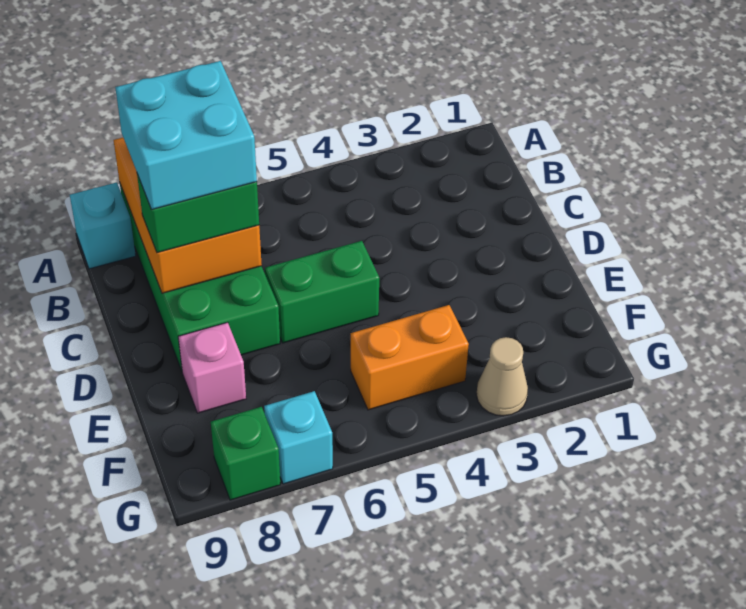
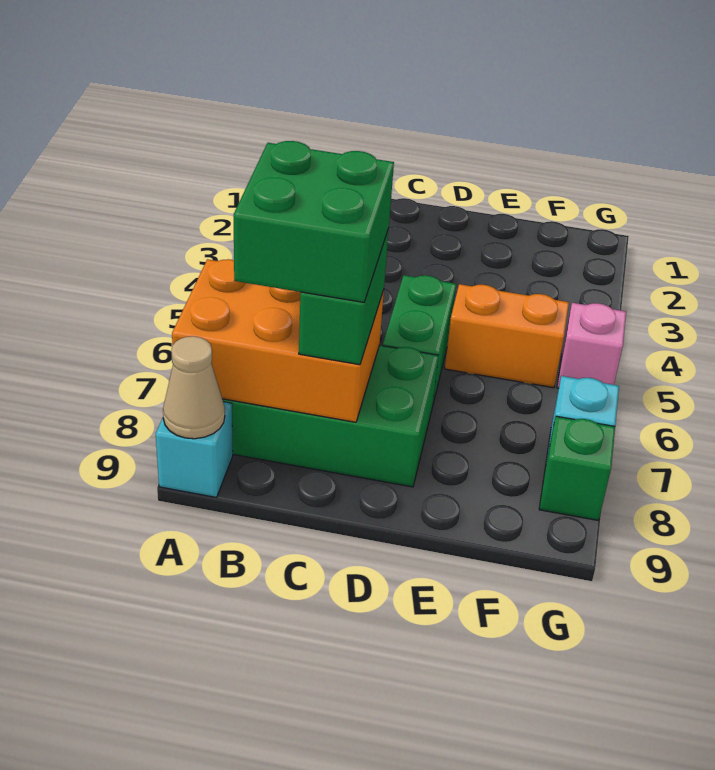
cyan 2x2 brick [115,61,257,210] -> green 2x2 brick [234,141,394,302]
pink 1x1 brick [178,322,246,413] -> pink 1x1 brick moved to [557,303,626,388]
orange 1x2 brick [351,305,469,410] -> orange 1x2 brick turned to [445,284,569,388]
tan 1x1 cone [476,337,528,416] -> tan 1x1 cone moved to [163,336,225,439]

